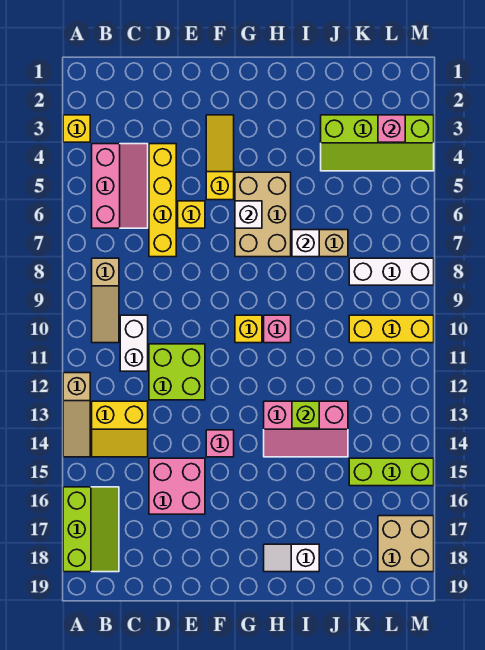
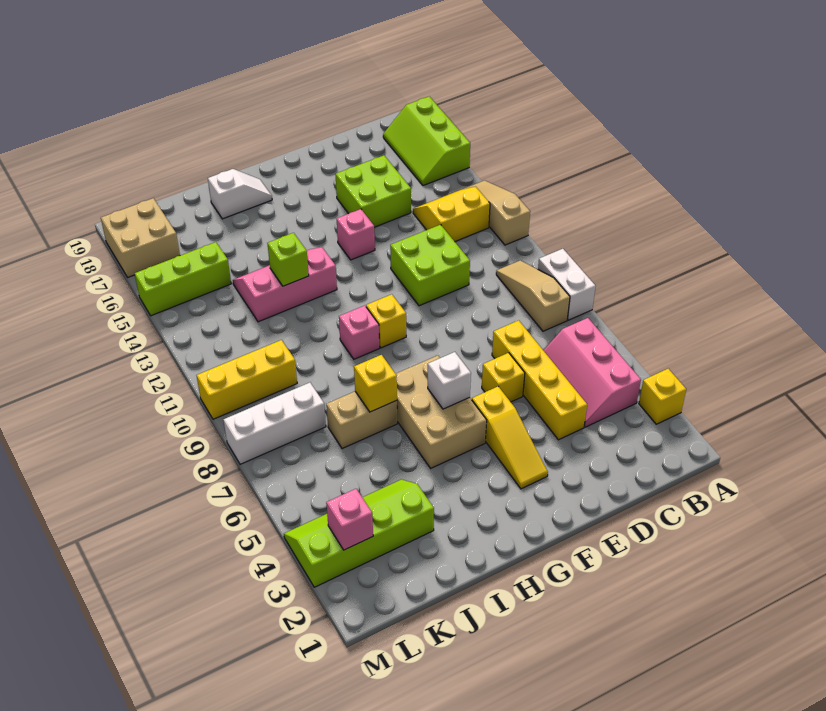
white 1x2 brick [120,315,148,371] -> white 1x2 brick moved to [538,249,596,320]
pink 2x2 brick [149,458,205,514] -> lime 2x2 brick [335,155,411,227]
white 1x1 brick [292,230,319,257] -> yellow 1x1 brick [354,355,397,412]

